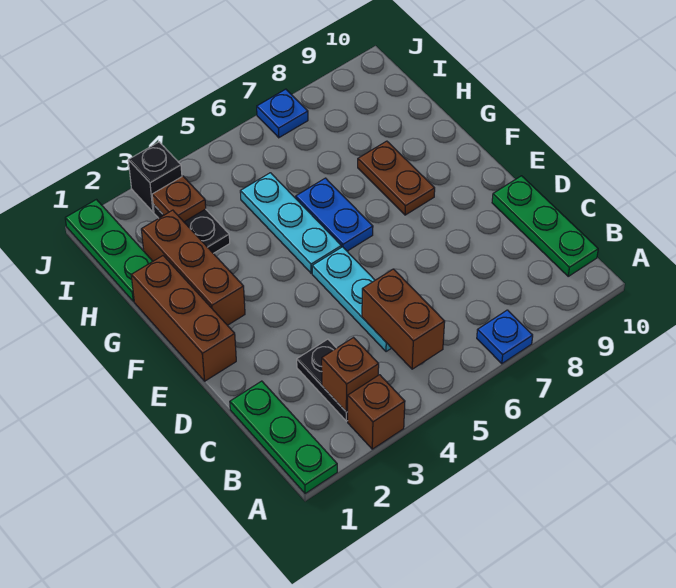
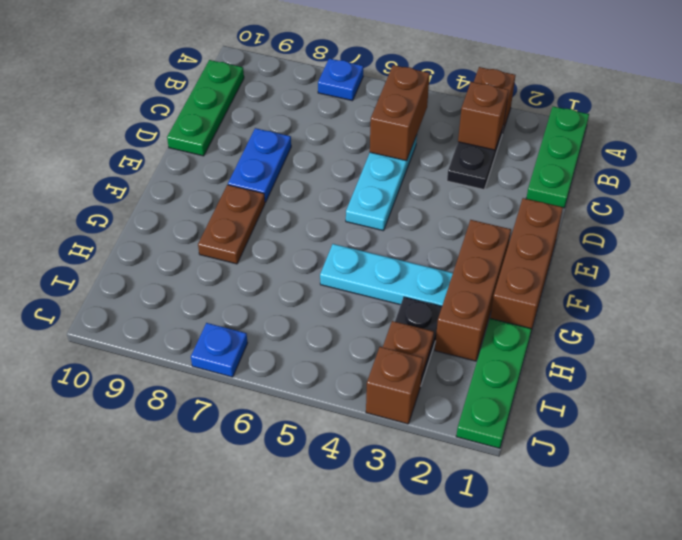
cyan 1x3 plate [240,173,341,273] -> cyan 1x3 plate turned to [320,244,453,306]
blue 1x2 plate [296,178,373,251] -> blue 1x2 plate moved to [228,128,291,202]
black 1x1 brick [128,142,182,212] -> brown 1x1 brick [366,347,423,424]

